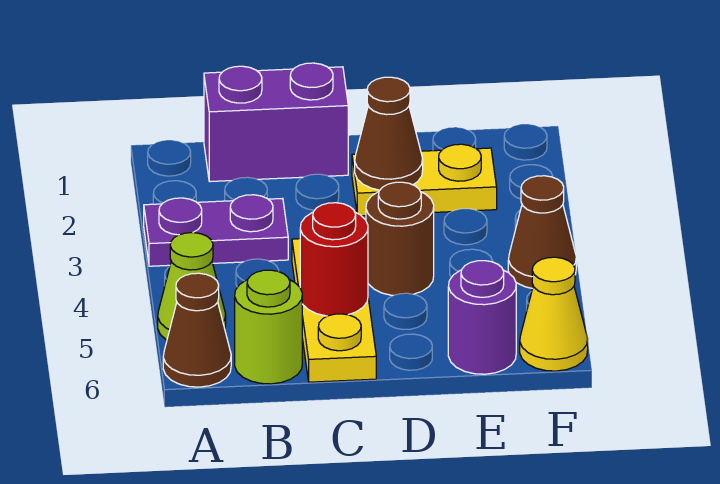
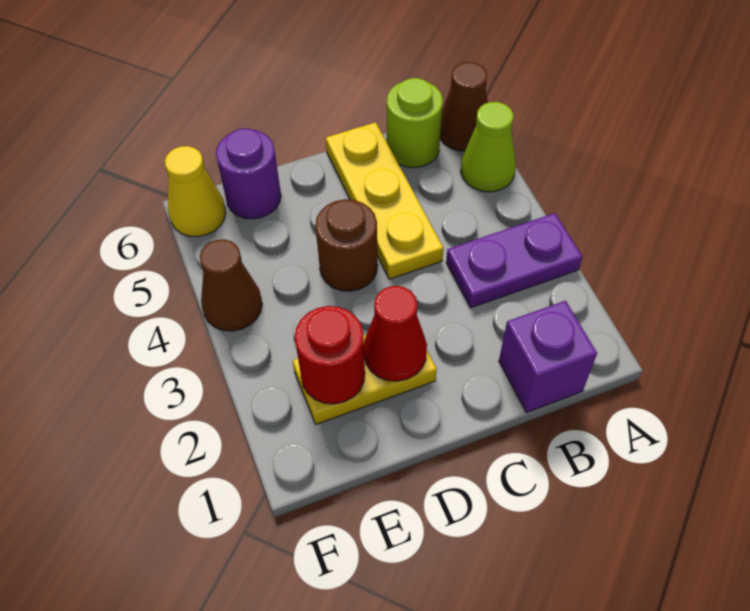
purple 1x2 brick [204,63,348,182] -> purple 1x1 brick [499,301,597,412]
red 1x1 round brick [300,203,368,316] -> red 1x1 round brick moved to [295,306,365,404]
brown 1x1 cone [355,77,423,190] -> red 1x1 cone [364,286,427,381]

